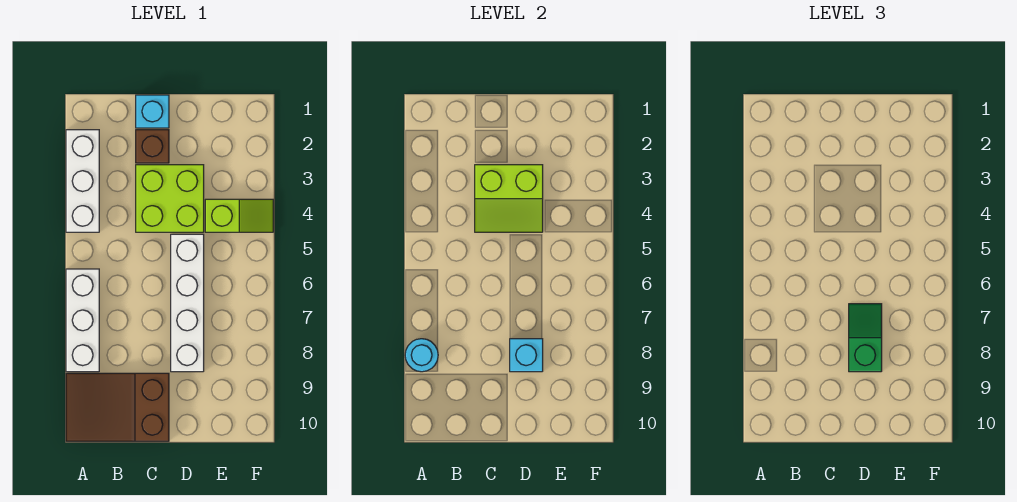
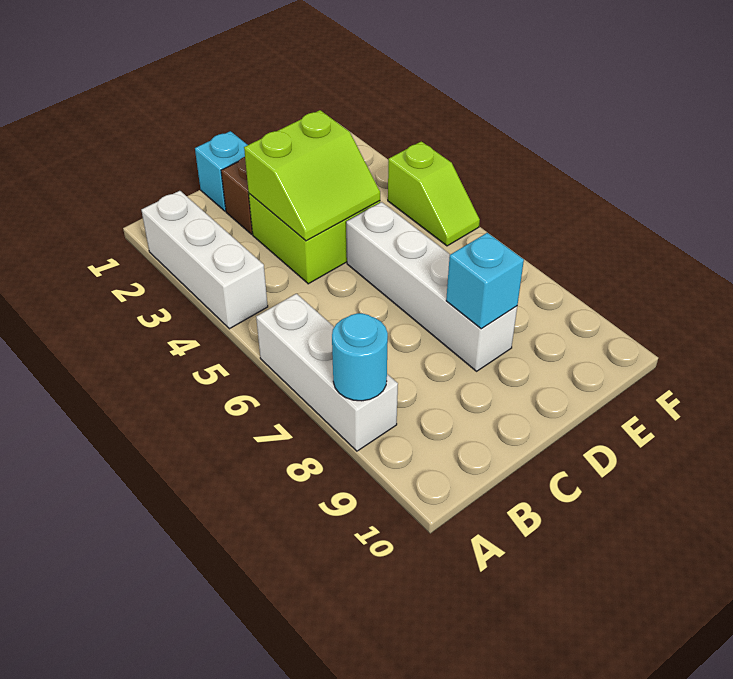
brown 2x3 slope [66,373,169,441] -> none
green 1x2 slope [849,304,882,372] -> none
lime 1x2 slope [205,199,273,232] -> lime 1x2 slope turned to [388,141,480,246]

